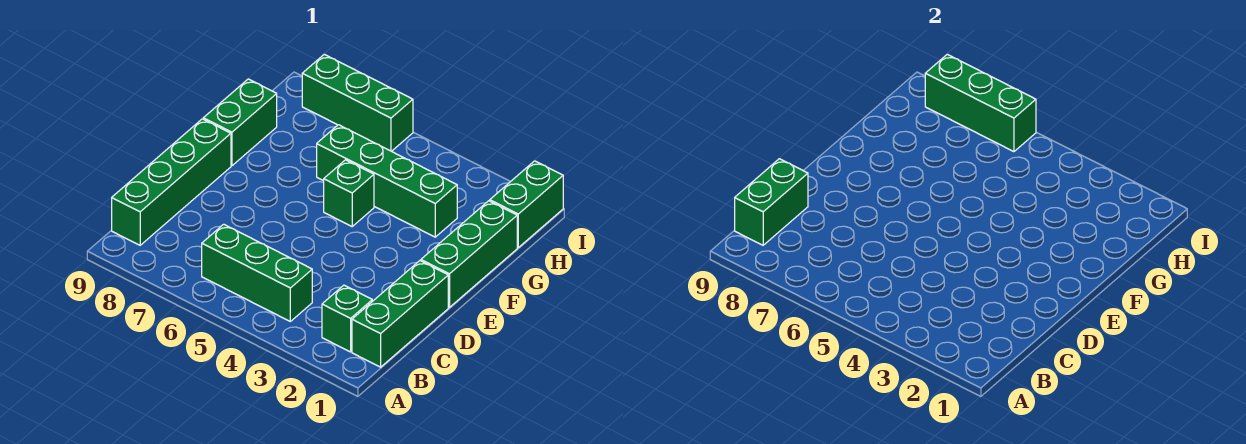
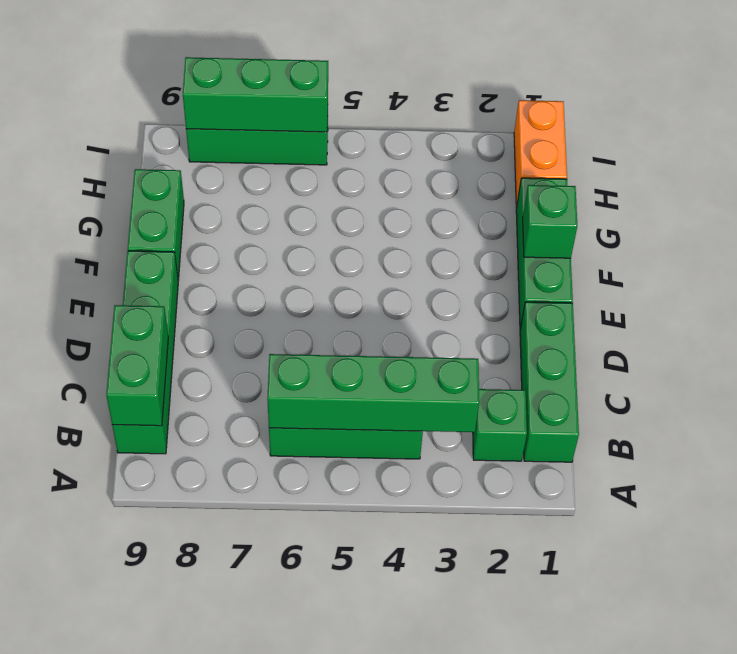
green 1x1 brick [324,160,374,226] -> green 1x1 brick moved to [523,185,577,258]
green 1x4 brick [317,125,457,237] -> green 1x4 brick moved to [267,354,479,432]
green 1x2 brick [490,161,563,247] -> orange 1x2 brick [514,100,567,208]

